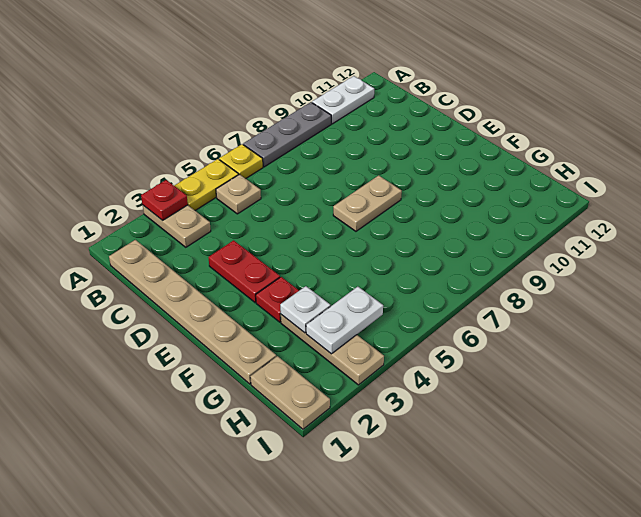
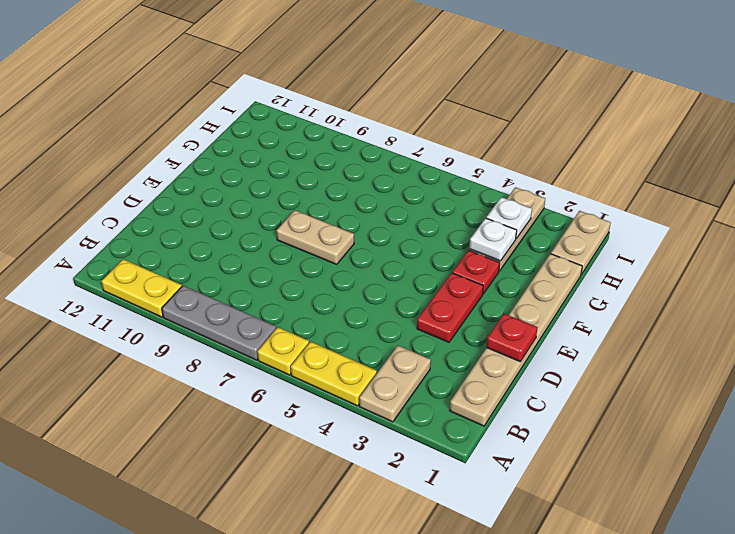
red 1x1 plate [141,180,188,220] -> red 1x1 plate moved to [486,314,538,361]
white 1x2 plate [312,76,374,124] -> yellow 1x2 plate [101,259,182,317]
tan 1x1 plate [216,174,261,214] -> none
white 1x2 plate [306,287,383,354] -> white 1x1 plate [486,197,532,239]

